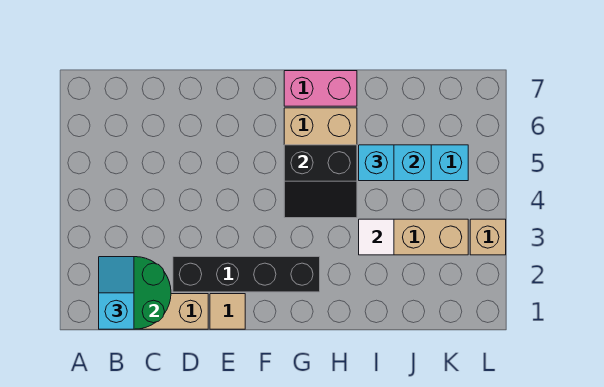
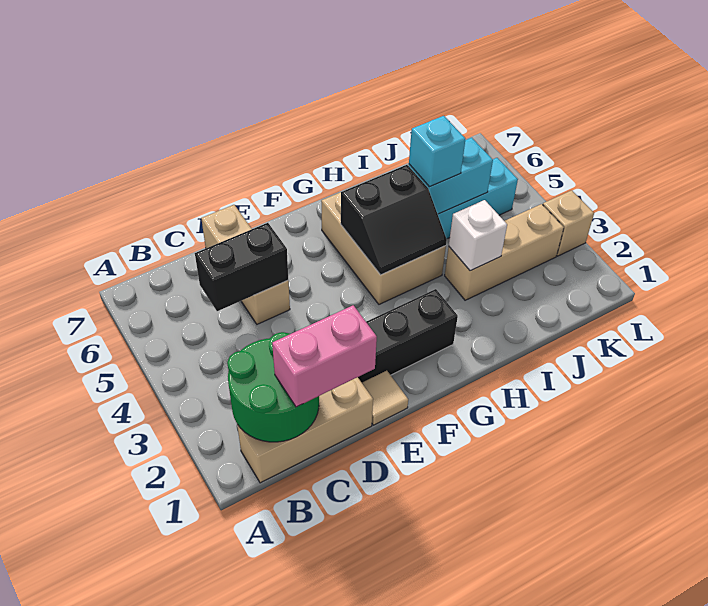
cyan 1x2 slope [99,257,134,329] -> none
none -> black 1x2 brick [195,223,288,311]
none -> tan 1x3 brick [201,205,290,324]
pink 1x2 brick [284,71,357,106] -> pink 1x2 brick moved to [272,305,377,407]
white 1x1 tile [359,219,394,255] -> white 1x1 brick [449,200,507,271]

